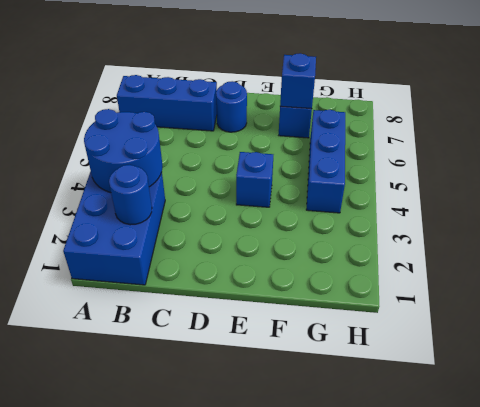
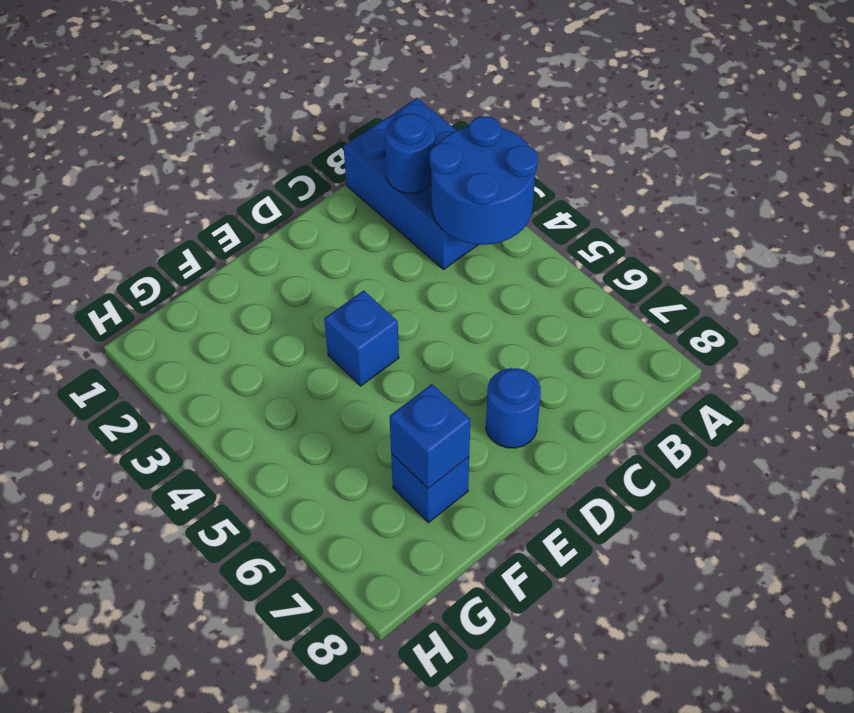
blue 1x3 brick [117,75,217,131] -> none
blue 1x3 brick [306,110,345,213] -> none

